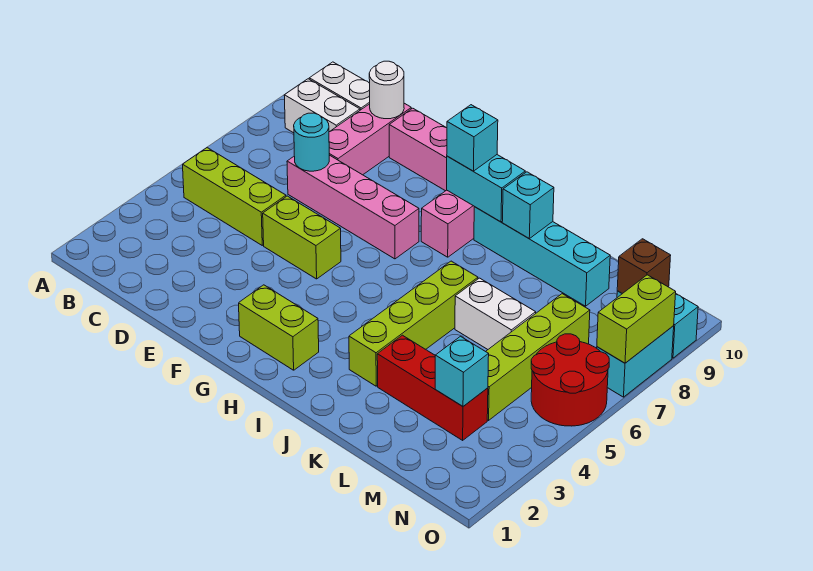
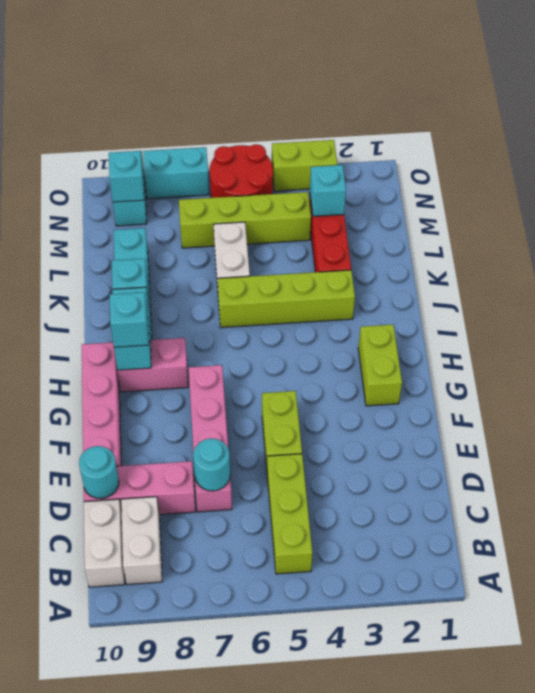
white 1x1 round brick [369,61,404,119] -> cyan 1x1 round brick [79,446,119,499]
brown 1x1 brick [617,239,671,294] -> cyan 1x1 brick [109,151,144,202]
lime 1x2 brick [597,275,676,363] -> lime 1x2 brick moved to [272,140,337,191]

